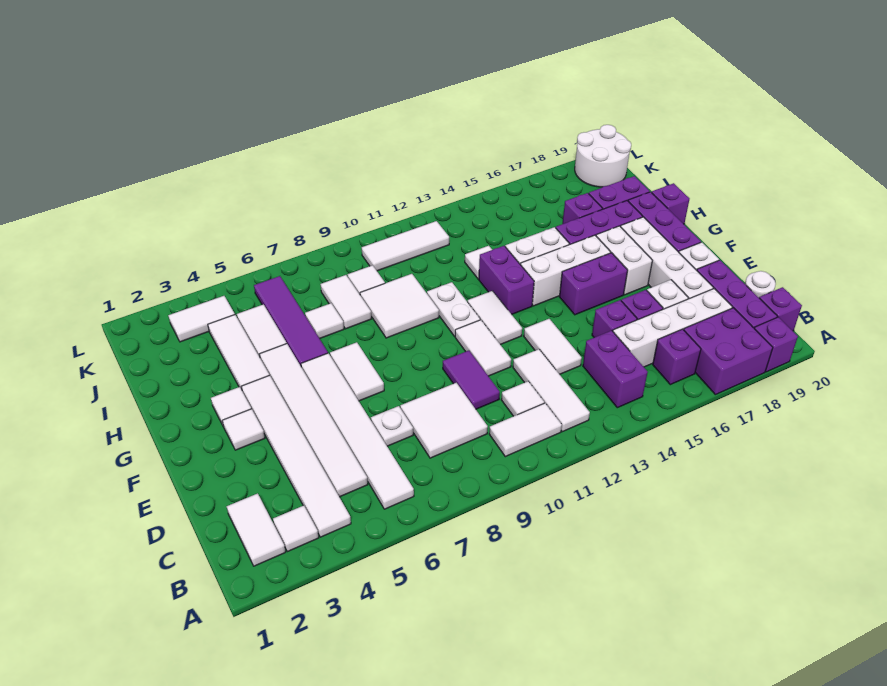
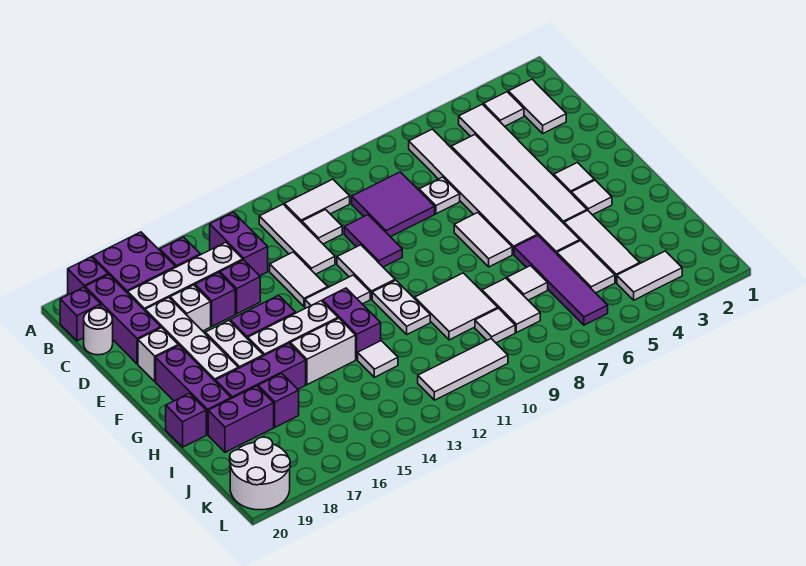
white 2x2 tile [400,383,488,458] -> purple 2x2 tile [352,172,435,237]
white 1x2 tile [468,291,522,345] -> white 1x2 tile turned to [305,275,370,308]

